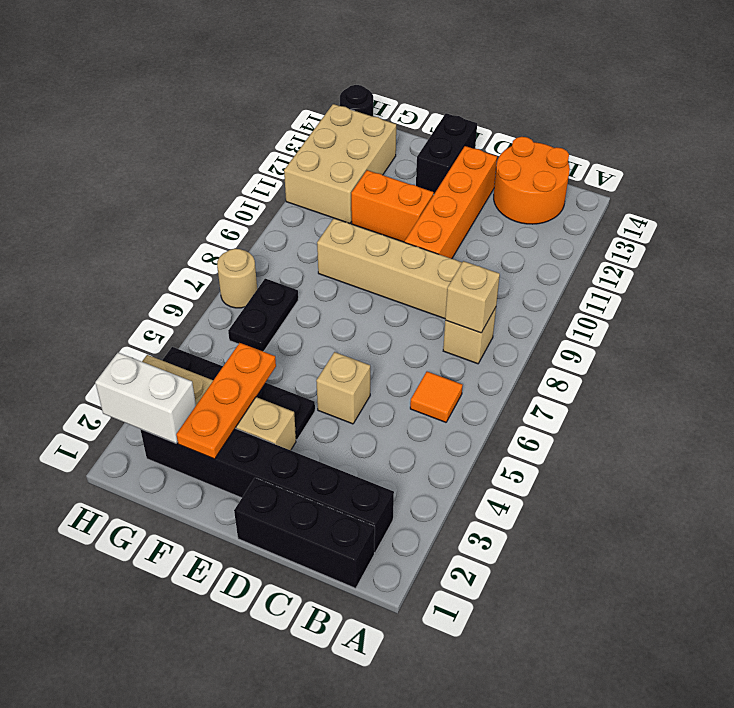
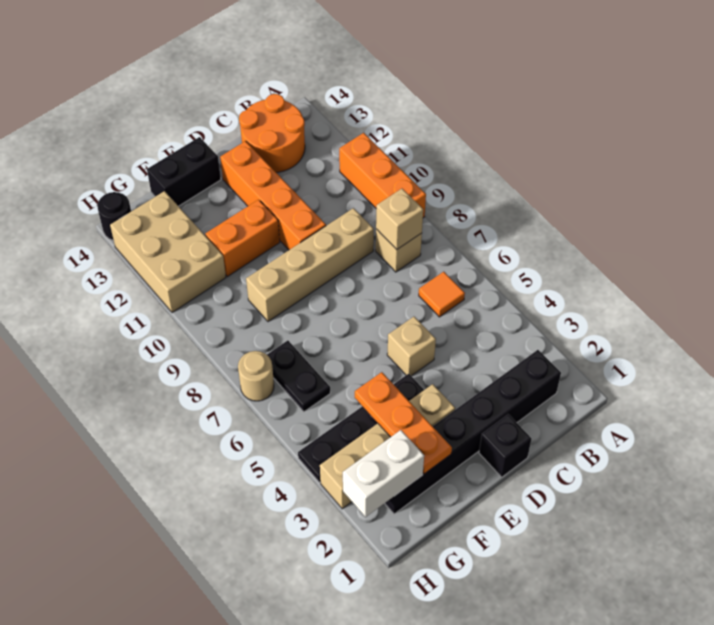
none -> orange 1x3 brick [339,133,426,218]
black 1x3 brick [234,478,375,588] -> black 1x1 brick [479,414,531,477]
black 1x2 brick [416,113,477,194] -> black 1x2 brick turned to [147,137,221,206]

